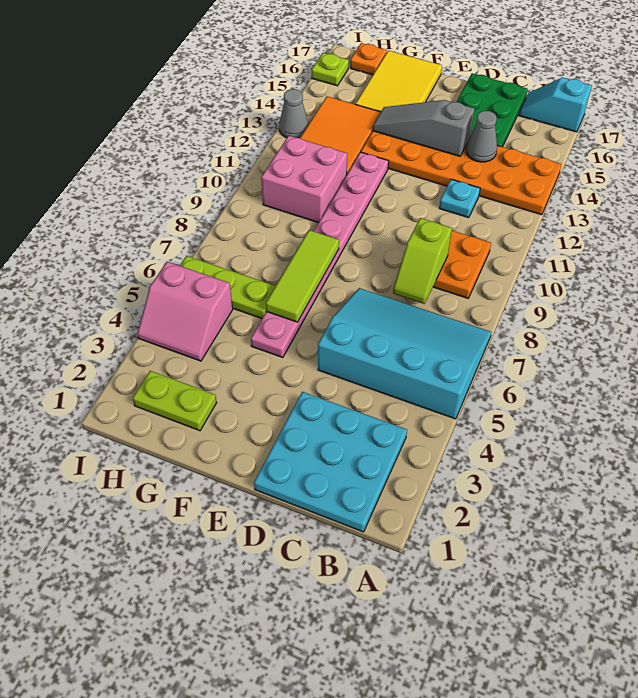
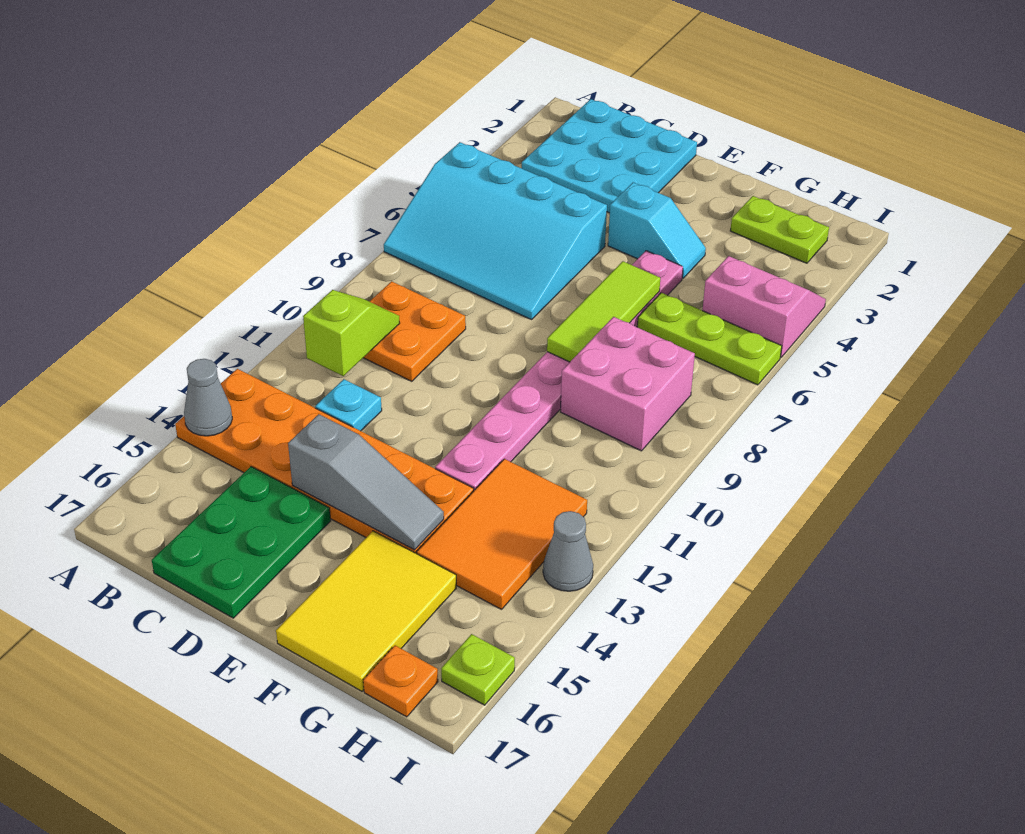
cyan 1x2 slope [519,77,592,132] -> cyan 1x2 slope moved to [608,182,706,278]
lime 1x2 slope [393,218,452,304] -> lime 1x2 slope moved to [303,290,400,376]
grey 1x1 cone [466,111,497,162] -> grey 1x1 cone moved to [184,359,232,436]
pink 2x2 brick [261,136,347,223] -> pink 2x2 brick moved to [561,317,695,451]

